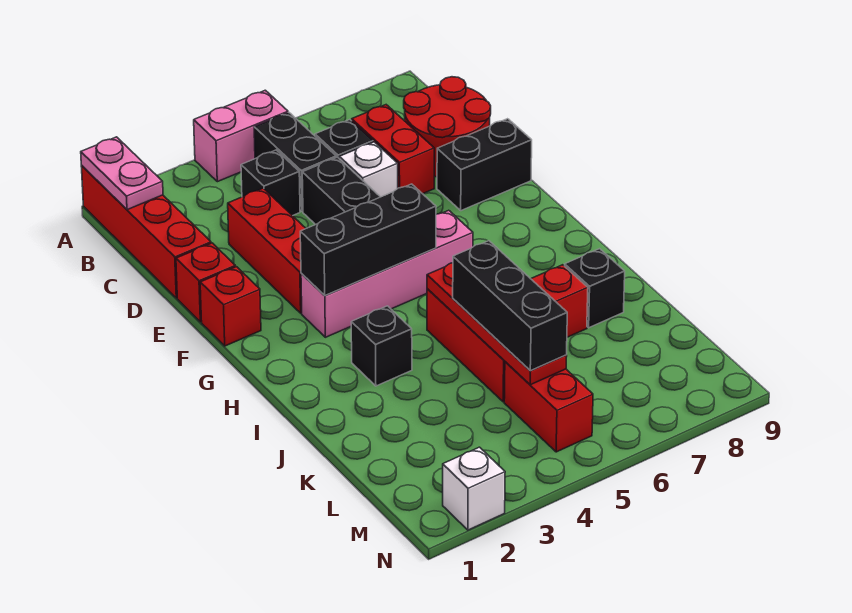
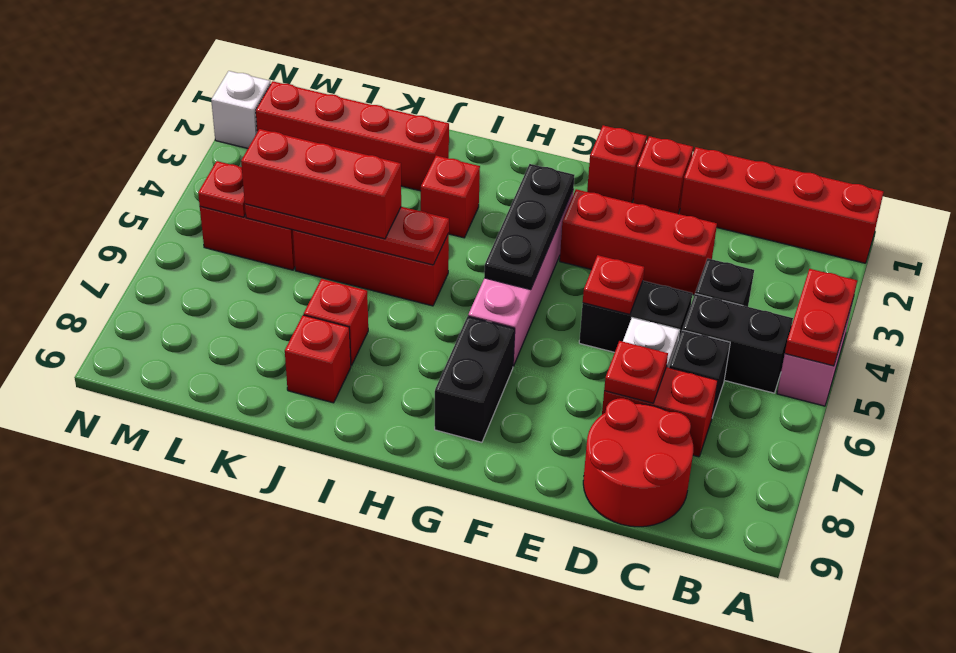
pink 1x2 plate [81,137,163,210] -> none
none -> red 1x2 plate [785,269,857,366]
none -> red 1x1 plate [604,341,668,403]
none -> red 1x1 plate [583,255,644,314]
black 1x2 brick [437,119,532,211] -> black 1x2 brick moved to [435,316,515,442]
black 1x3 brick [300,184,436,295] -> black 1x3 plate [484,164,574,290]
black 1x1 brick [351,306,412,386] -> red 1x1 brick [421,156,480,238]
none -> red 1x4 brick [256,81,449,191]
black 1x3 brick [453,241,567,371] -> red 1x3 brick [241,129,401,239]
black 1x1 brick [565,249,625,328] -> red 1x1 brick [285,315,351,403]
none -> red 1x1 plate [198,161,246,217]

